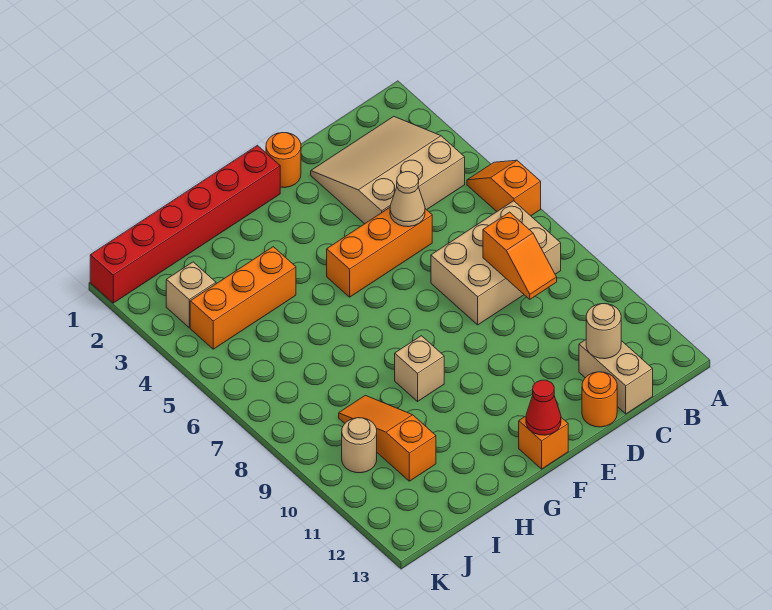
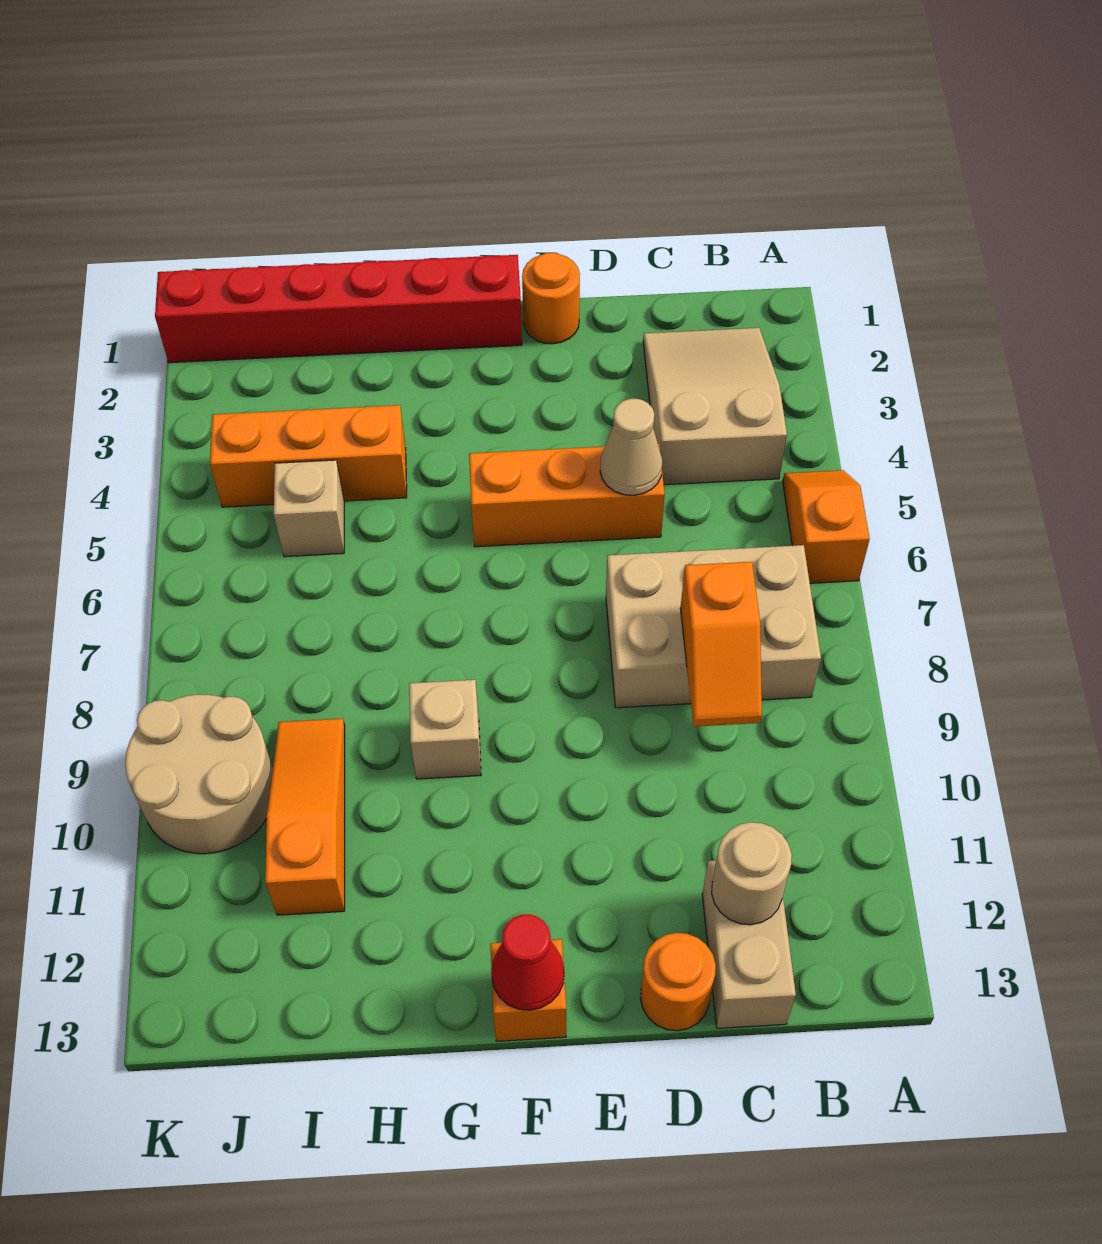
tan 3x3 slope [311,116,465,224] -> tan 2x3 slope [643,328,787,485]
tan 1x1 brick [166,262,216,328] -> tan 1x1 brick moved to [274,460,344,557]
tan 1x1 round brick [342,418,377,473] -> tan 2x2 round brick [125,695,273,854]

